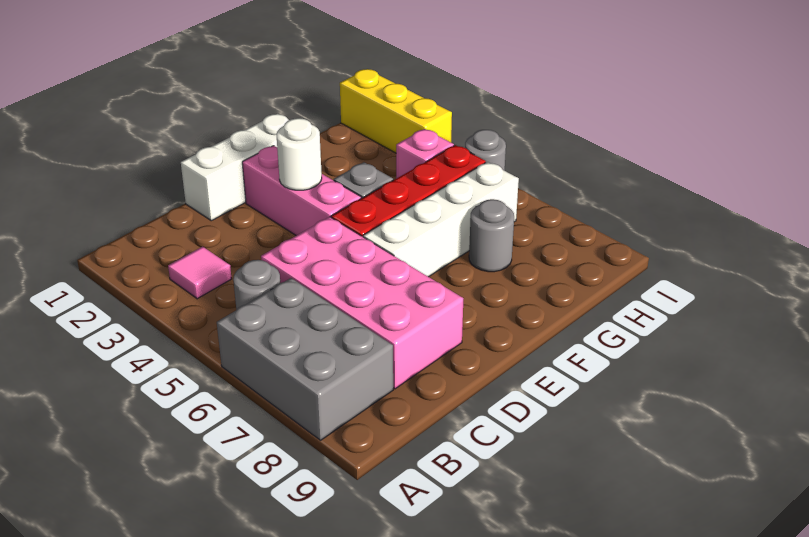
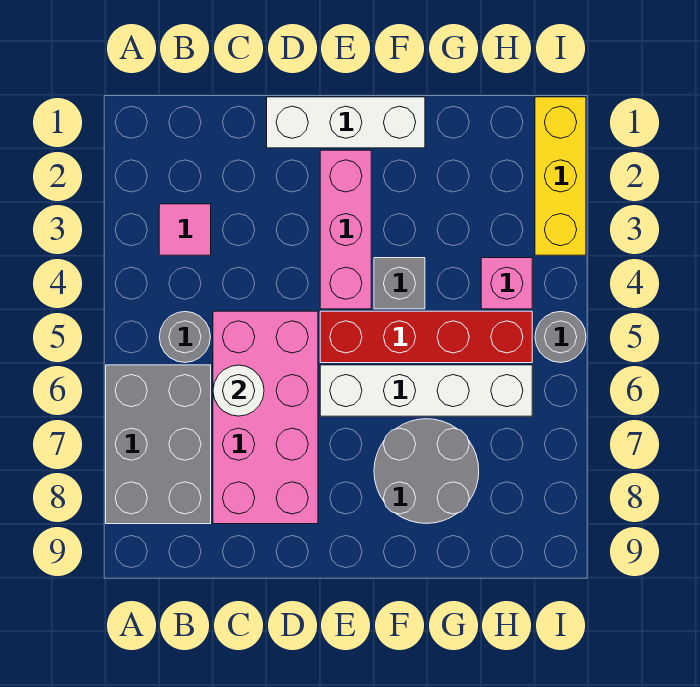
white 1x1 round brick [277,118,322,190] -> white 1x1 round brick moved to [213,365,264,416]
grey 1x1 round brick [469,199,514,272] -> grey 2x2 round brick [374,419,479,523]

